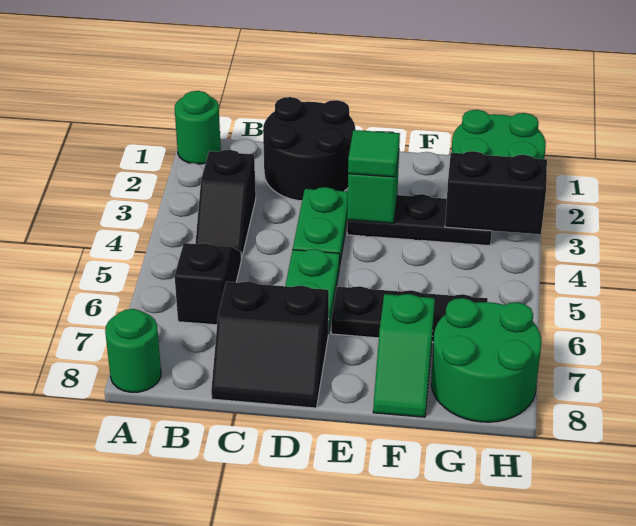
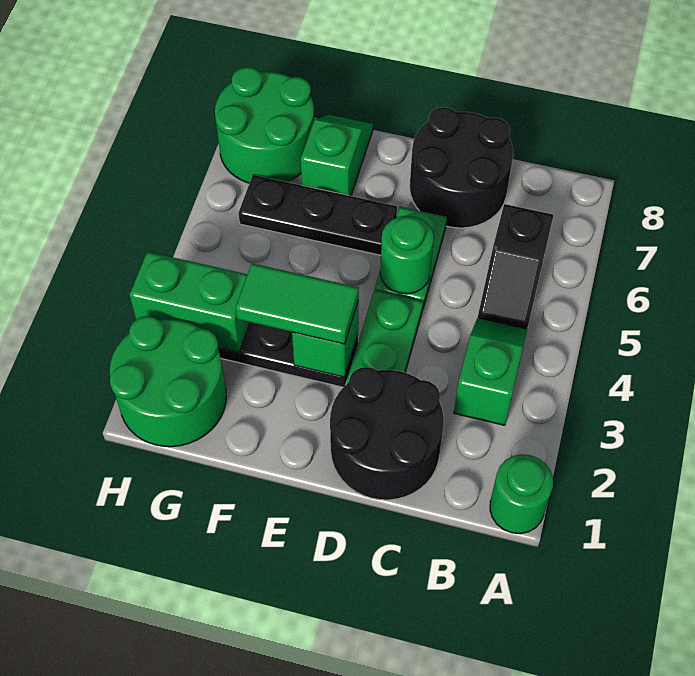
green 1x1 round brick [105,309,161,392] -> green 1x1 round brick moved to [380,216,434,294]
black 1x2 slope [195,150,256,259] -> green 1x2 slope [454,318,527,425]
black 2x2 slope [211,281,329,408] -> black 2x2 round brick [410,107,513,228]
green 1x1 tile [348,130,400,177] -> green 1x2 tile [236,263,359,344]
black 1x2 brick [445,151,547,234] -> green 1x2 brick [130,252,250,352]

